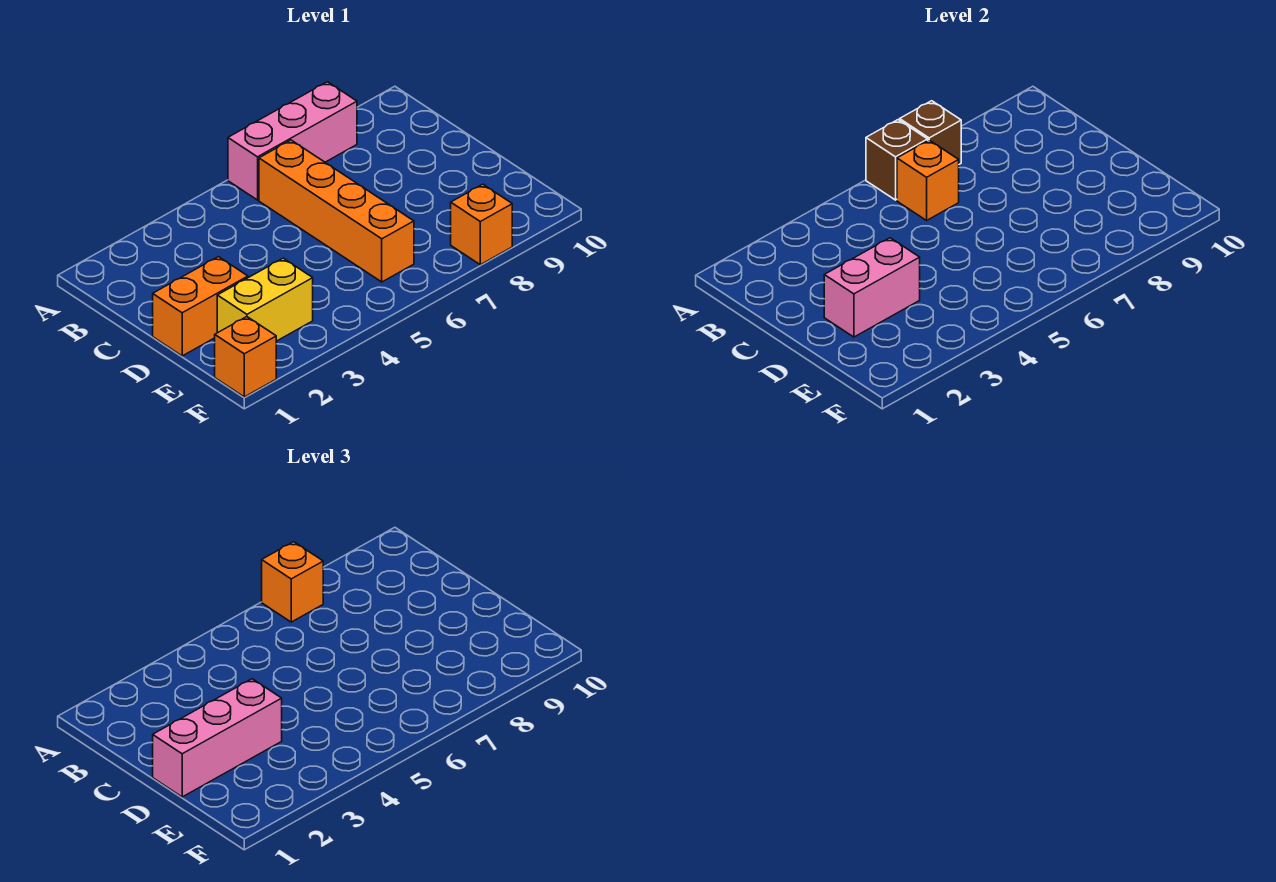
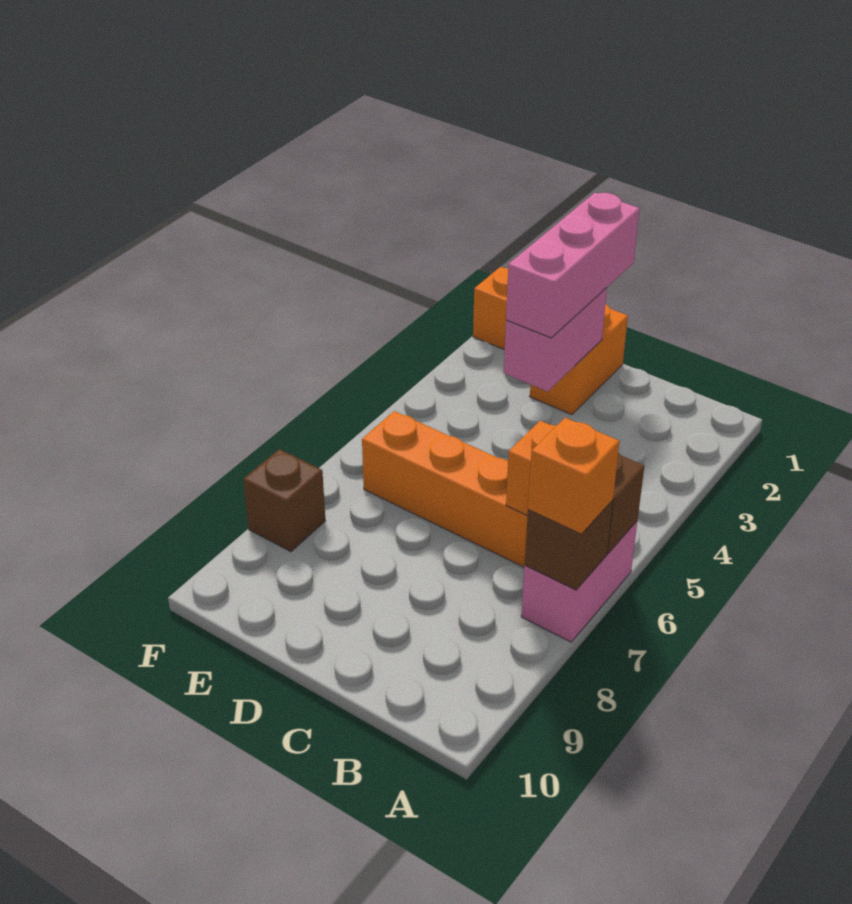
pink 1x3 brick [228,82,357,200] -> pink 1x2 brick [521,521,637,642]
yellow 1x2 brick [217,258,313,341] -> none
orange 1x1 brick [451,184,512,265] -> brown 1x1 brick [243,449,325,552]

